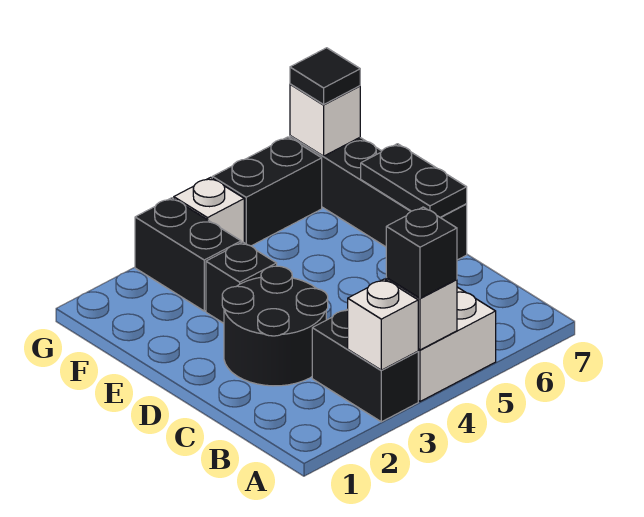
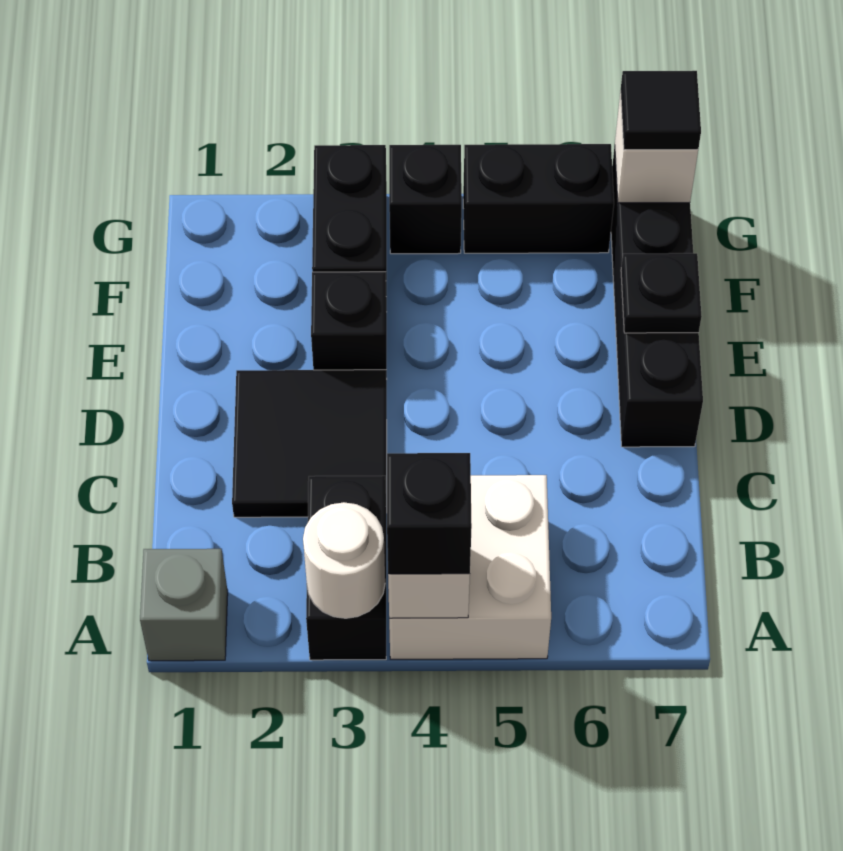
none -> grey 1x1 brick [140,549,228,661]
white 1x1 brick [348,279,418,370] -> white 1x1 round brick [303,502,385,618]
black 2x2 round brick [222,266,328,386] -> black 2x2 tile [232,370,387,517]
black 1x2 plate [361,144,467,217] -> black 1x1 plate [621,253,702,333]
white 1x1 brick [174,177,244,243] -> black 1x1 brick [389,145,462,254]

